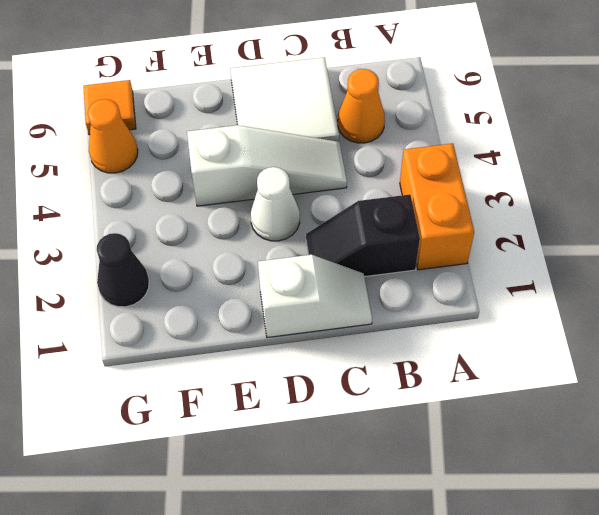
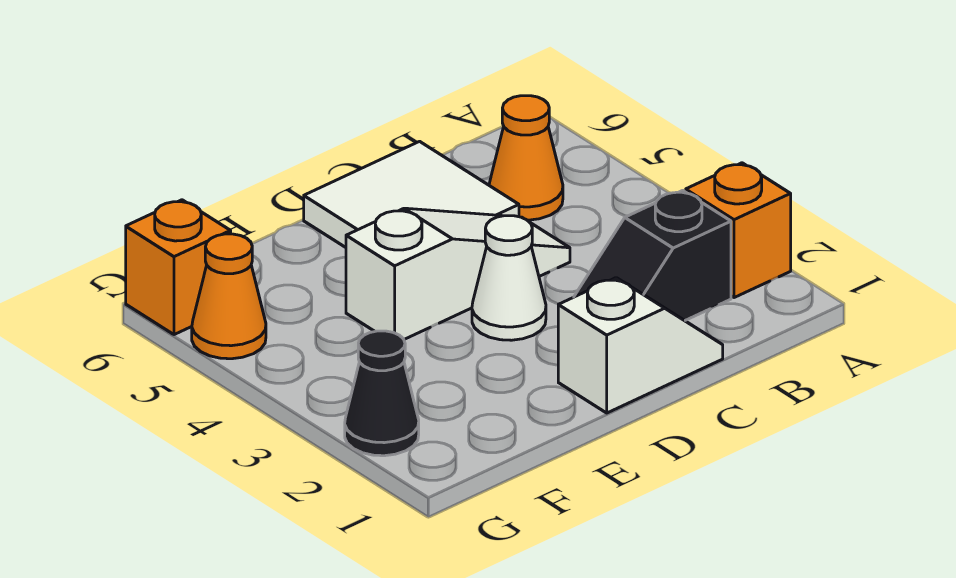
orange 1x2 brick [400,143,474,270] -> orange 1x1 brick [686,163,791,298]
orange 1x1 tile [83,80,136,135] -> orange 1x1 brick [126,200,231,335]

